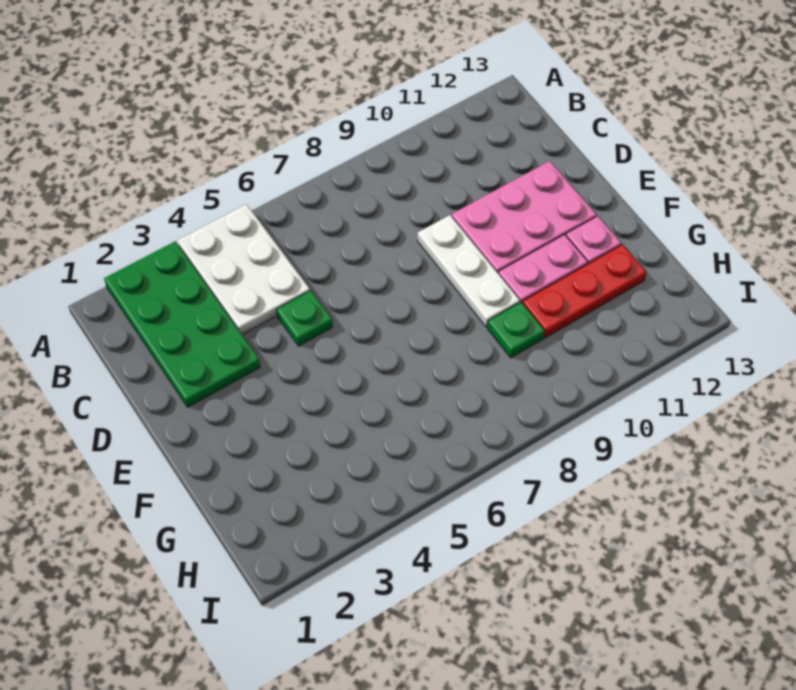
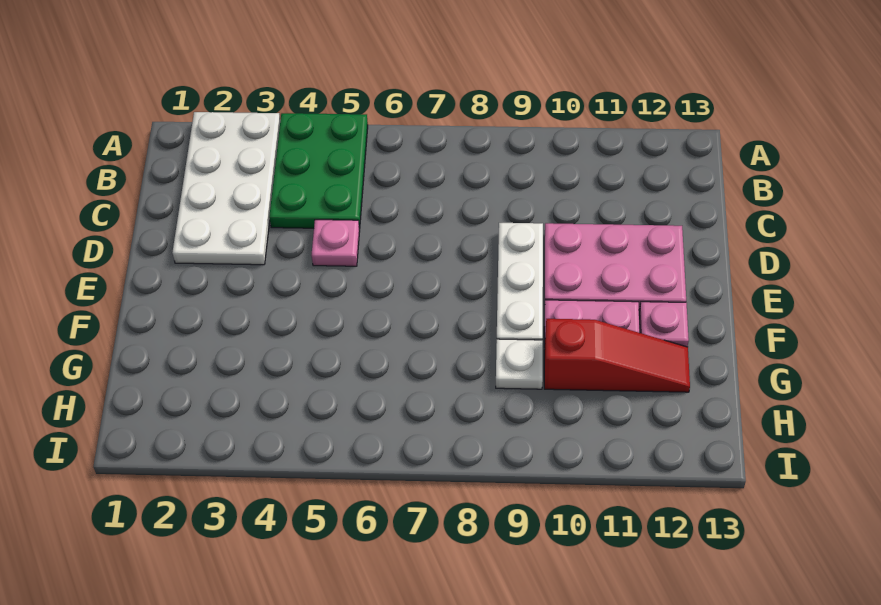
green 2x4 plate [104,241,260,407] -> white 2x4 plate [172,112,280,265]
white 2x3 plate [177,204,310,335] -> green 2x3 plate [269,113,368,229]
green 1x1 plate [277,291,333,346] -> pink 1x1 plate [311,220,360,266]
green 1x1 plate [488,302,545,358] -> white 1x1 plate [496,339,543,389]
red 1x3 plate [523,245,647,338] -> red 1x3 slope [544,319,690,392]

